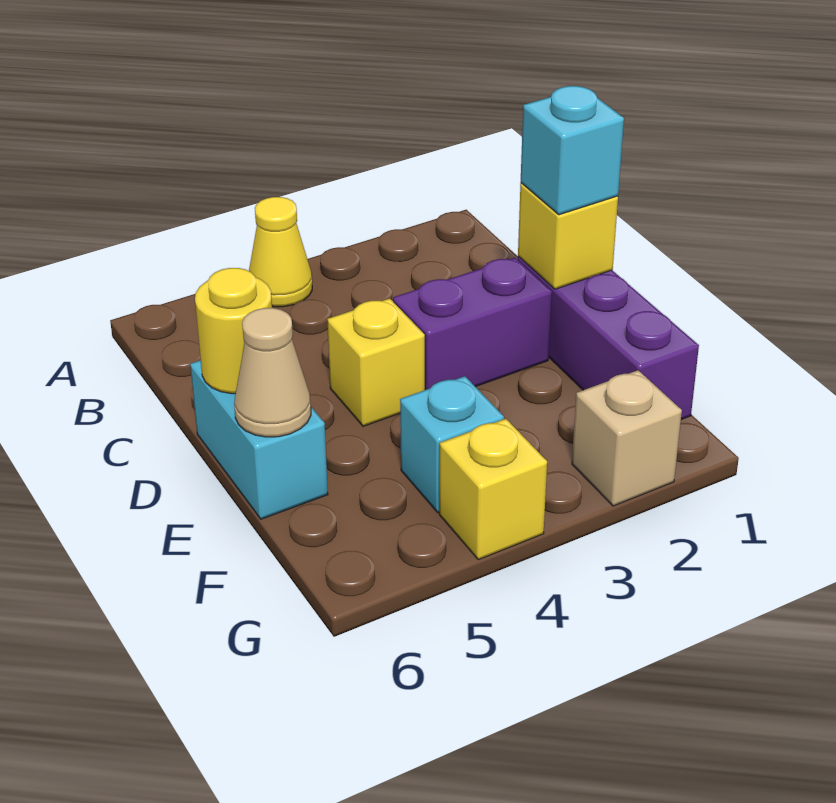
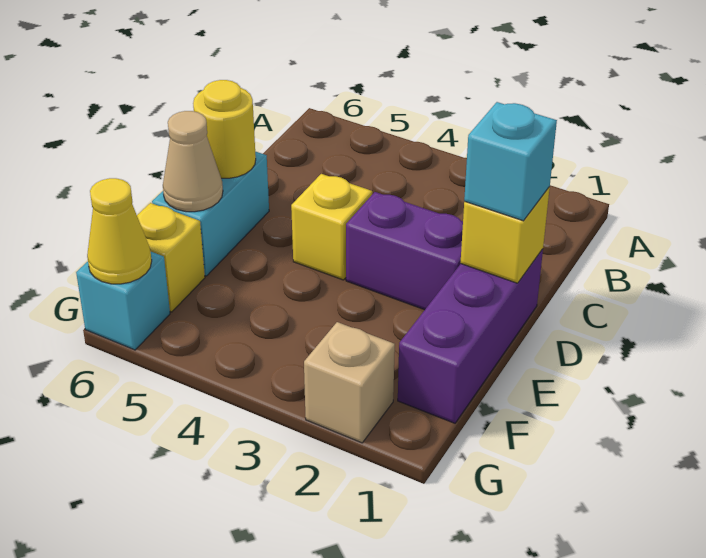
yellow 1x1 cone [249,197,312,307] -> yellow 1x1 cone moved to [87,178,152,284]
cyan 1x1 brick [400,376,504,512] -> cyan 1x1 brick moved to [76,252,170,350]
yellow 1x1 brick [439,419,547,560] -> yellow 1x1 brick moved to [137,203,205,312]

